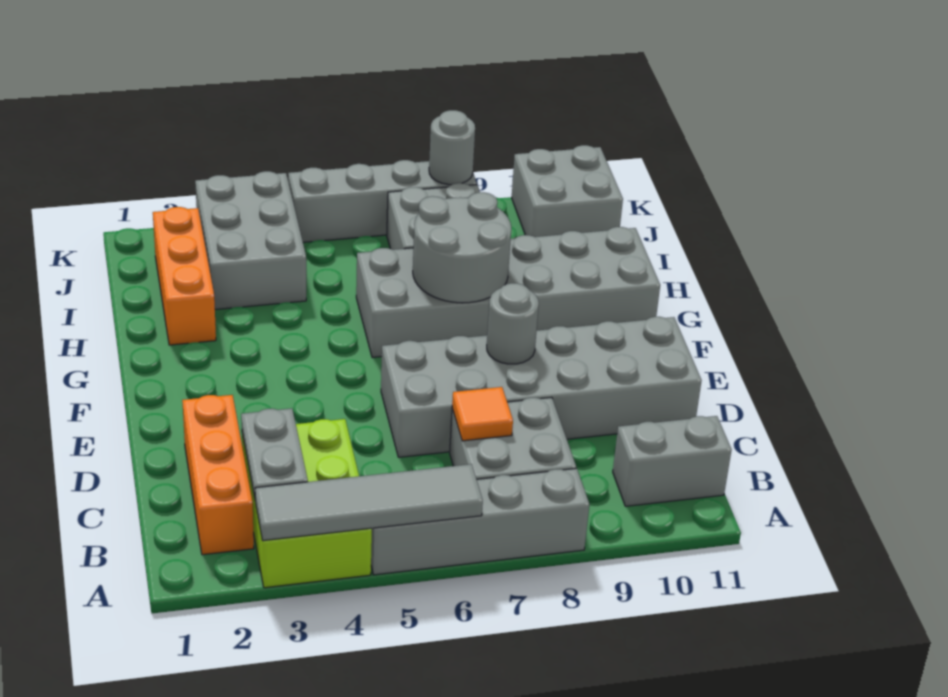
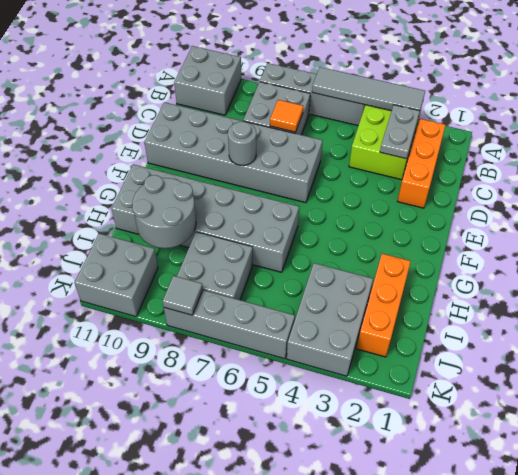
grey 1x2 brick [613,416,732,506] -> grey 2x2 brick [174,46,241,115]
grey 2x2 round brick [413,192,511,303] -> grey 2x2 round brick moved to [133,175,196,248]
grey 1x1 round brick [429,110,475,185] -> grey 1x1 tile [162,276,203,315]

